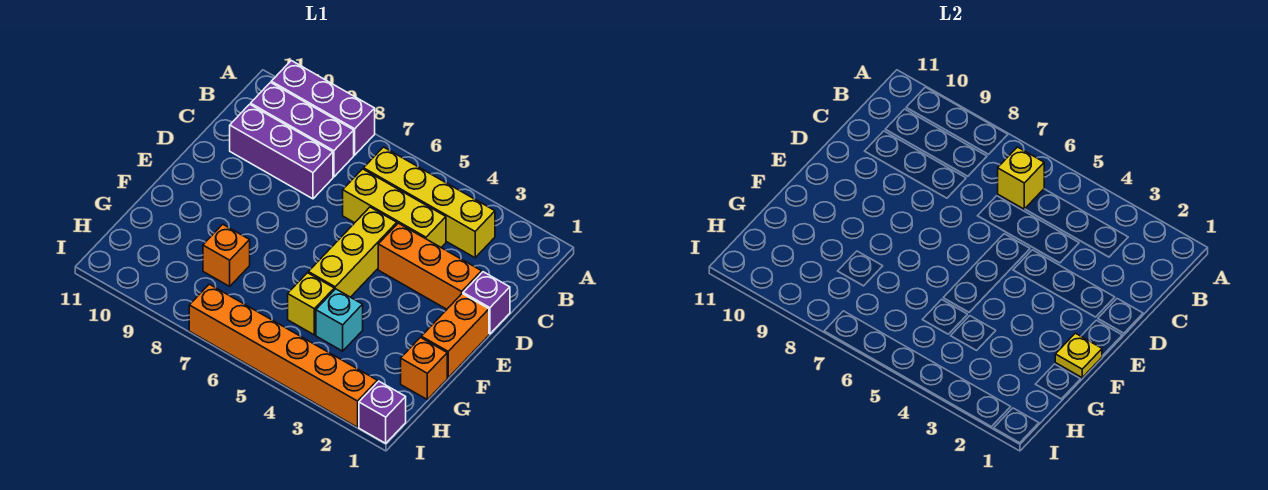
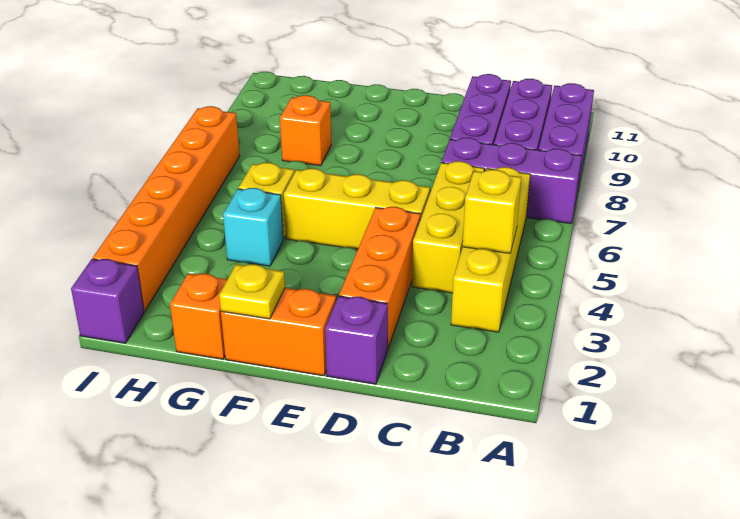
none -> purple 1x3 brick [442,138,582,224]
yellow 1x1 brick [998,147,1044,209] -> yellow 1x1 brick moved to [463,169,521,253]

